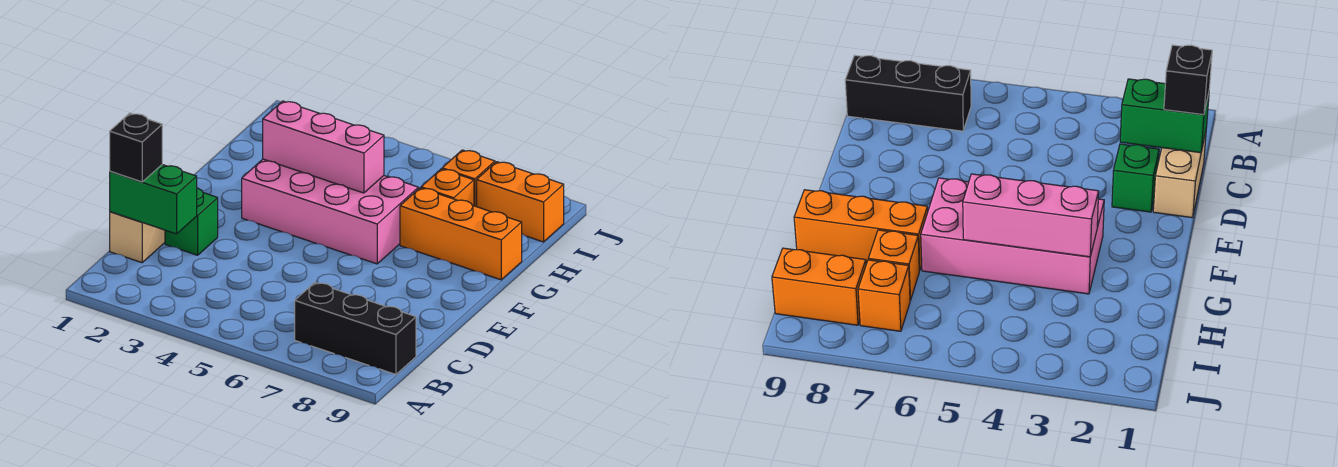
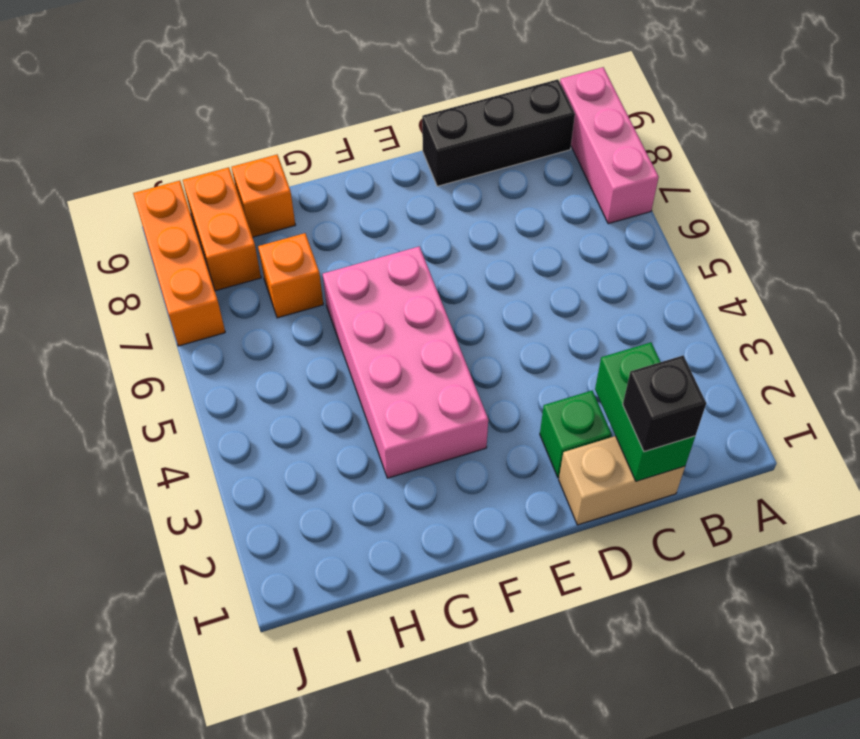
black 1x3 brick [295,283,416,374] -> black 1x3 brick turned to [422,79,575,186]
pink 1x3 brick [263,101,384,193] -> pink 1x3 brick moved to [560,67,659,224]
orange 1x3 brick [400,188,522,280] -> orange 1x3 brick moved to [133,181,225,346]
orange 1x1 brick [442,150,495,207] -> orange 1x1 brick moved to [232,155,295,237]

